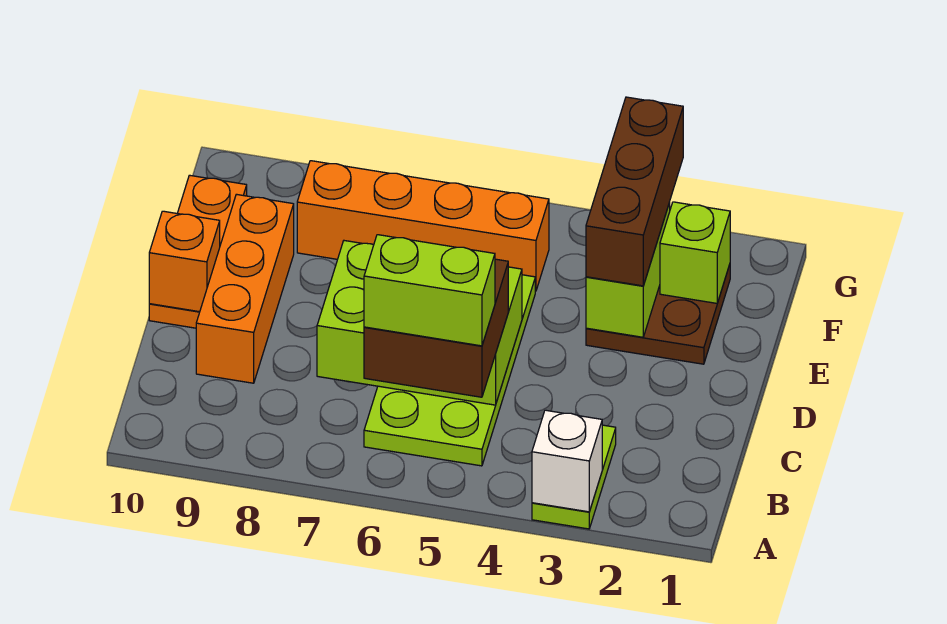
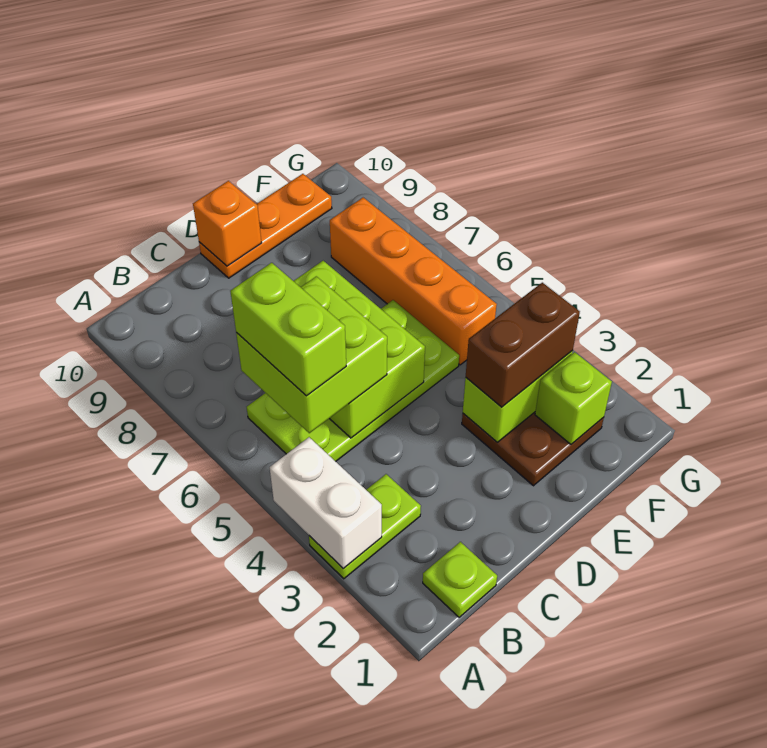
white 1x1 brick [532,410,602,512] -> white 1x2 brick [270,437,382,569]
none -> lime 1x1 plate [423,542,497,617]
brown 2x2 brick [364,259,508,397] -> lime 2x2 brick [236,276,387,433]
orange 1x3 brick [196,194,294,383] -> none
brown 1x3 brick [586,97,683,286] -> brown 1x2 brick [466,283,580,407]

